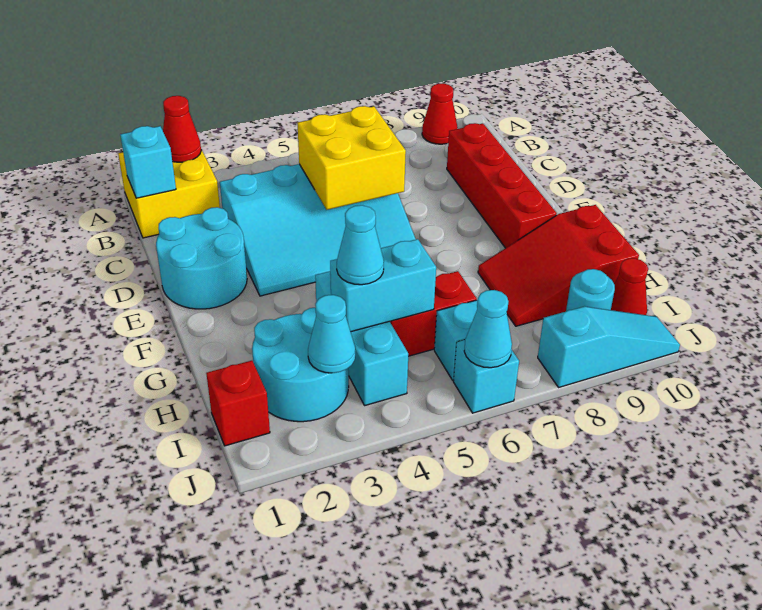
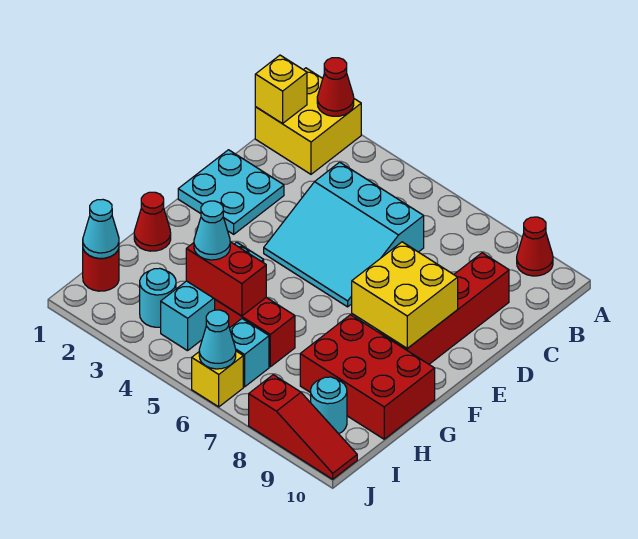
cyan 1x1 brick [120,126,176,198] -> yellow 1x1 brick [255,55,307,124]
cyan 3x4 slope [220,164,416,296] -> cyan 3x3 slope [264,162,424,307]
yellow 2x2 brick [297,106,406,210] -> yellow 2x2 brick moved to [352,242,458,348]
cyan 2x2 round brick [156,207,247,309] -> cyan 2x2 plate [178,150,284,234]
red 2x3 slope [478,205,639,326] -> red 2x3 brick [300,315,435,439]
cyan 2x2 round brick [252,308,349,422] -> cyan 1x1 round brick [140,268,176,327]
cyan 1x2 brick [330,239,436,332] -> red 1x2 brick [186,242,266,316]
red 1x1 brick [206,361,270,446] -> red 1x1 round brick [83,249,119,291]
cyan 1x1 cone [308,295,355,373] -> cyan 1x1 cone moved to [83,200,119,258]
red 1x1 cone [611,258,648,315] -> red 1x1 cone moved to [134,192,171,251]
cyan 1x1 brick [453,340,519,413] -> yellow 1x1 brick [192,351,243,407]
cyan 1x3 slope [538,306,680,387] -> red 1x3 slope [249,375,357,479]

